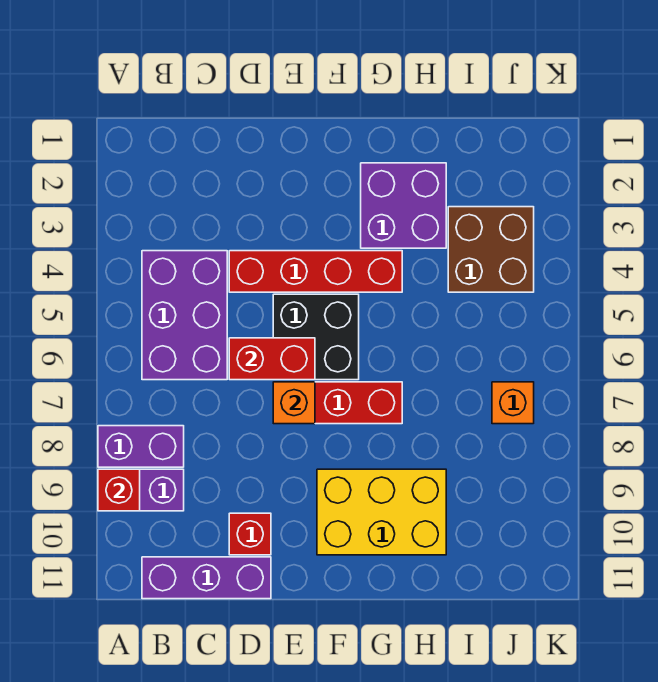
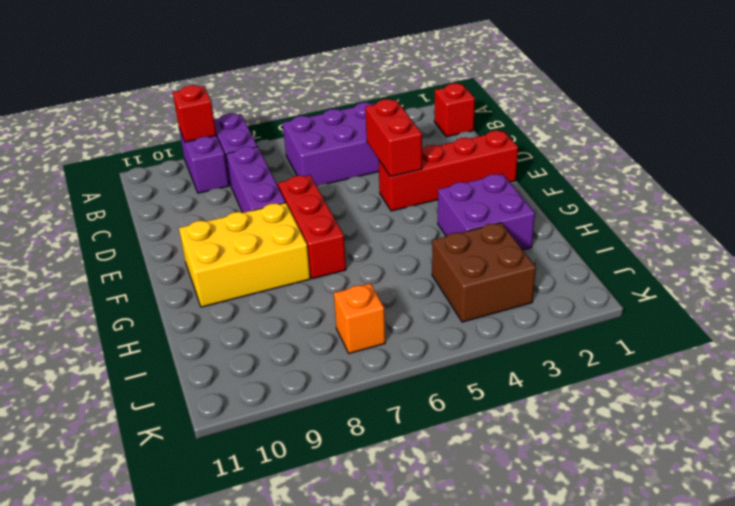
purple 1x3 brick [142,557,271,599] -> purple 1x3 brick moved to [226,147,286,213]
red 1x4 brick [229,251,402,292] -> red 1x4 brick turned to [379,131,518,211]
red 1x2 brick [229,338,315,380] -> red 1x2 brick moved to [365,99,422,177]
red 1x1 brick [229,513,271,555] -> red 1x1 brick moved to [434,83,475,137]
black 2x2 brick [273,294,359,380] -> none
orange 1x1 brick [273,382,315,424] -> none
yellow 2x3 brick [317,469,446,555] -> yellow 2x3 brick turned to [179,203,310,307]

